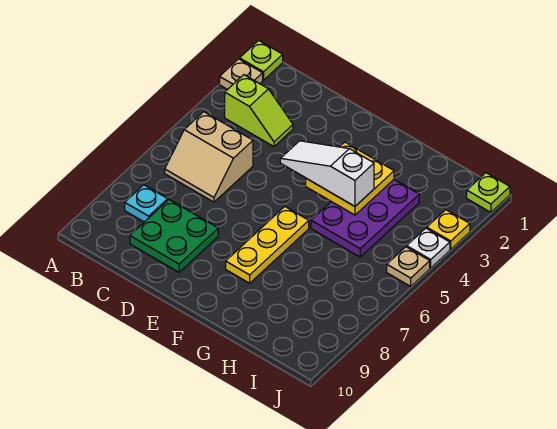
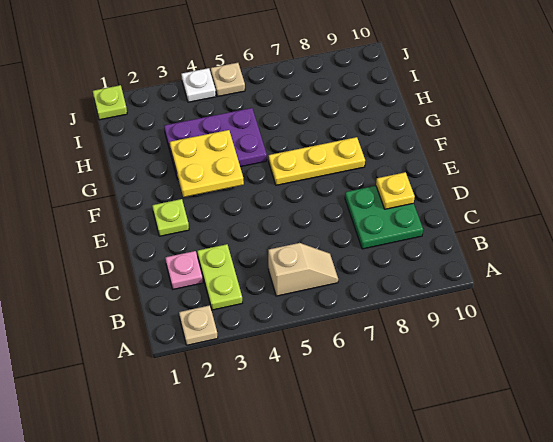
lime 1x1 plate [240,40,283,80] -> lime 1x1 plate moved to [152,199,189,236]
lime 1x2 slope [225,75,293,146] -> lime 1x2 plate [197,244,242,310]
tan 2x2 slope [165,112,253,202] -> tan 1x2 slope [268,243,338,296]
cyan 1x1 plate [125,185,168,222] -> none
none -> pink 1x1 plate [165,251,203,289]
white 1x3 slope [280,141,374,206] -> none
yellow 1x1 plate [427,210,470,249] -> yellow 1x1 plate moved to [376,172,415,209]

